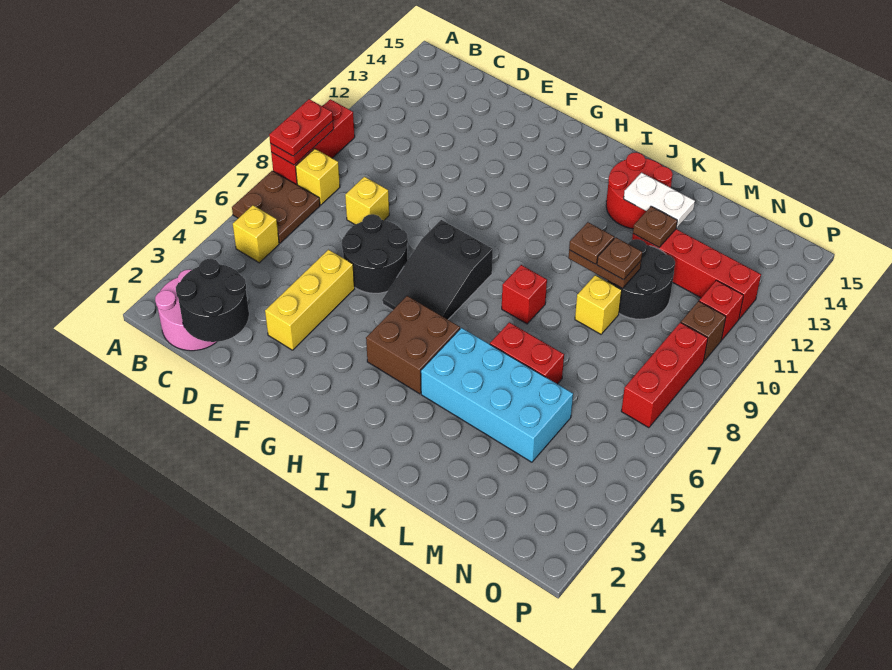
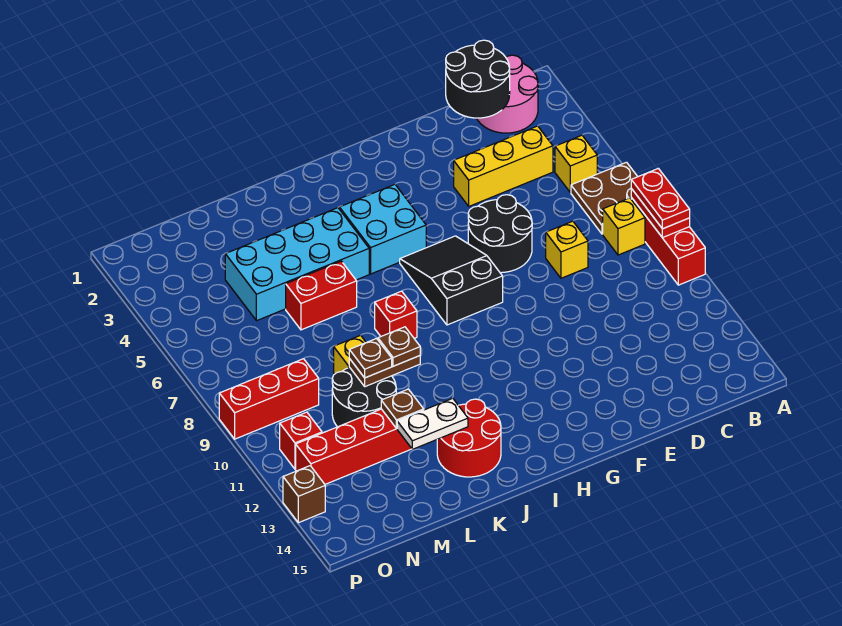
yellow 1x3 brick [265,250,355,350] -> yellow 1x3 brick turned to [454,126,553,206]
brown 2x2 brick [366,296,460,394] -> cyan 2x2 brick [339,184,426,274]
red 1x3 brick [621,322,708,428] -> red 1x3 brick turned to [219,359,319,439]
brown 1x1 brick [681,301,726,361] -> brown 1x1 brick moved to [283,466,325,523]

